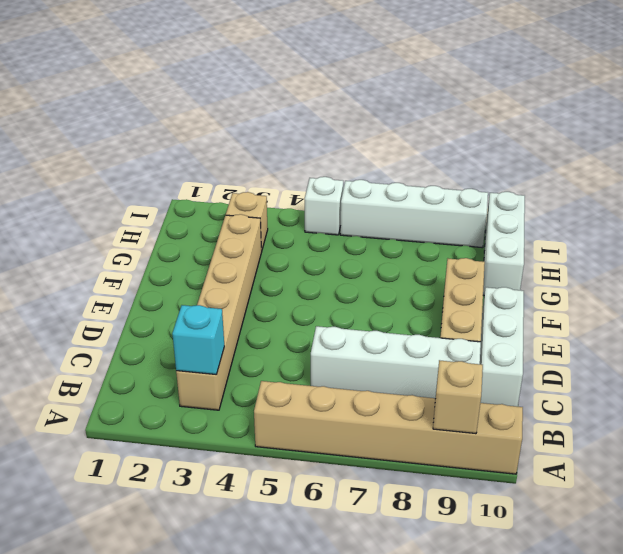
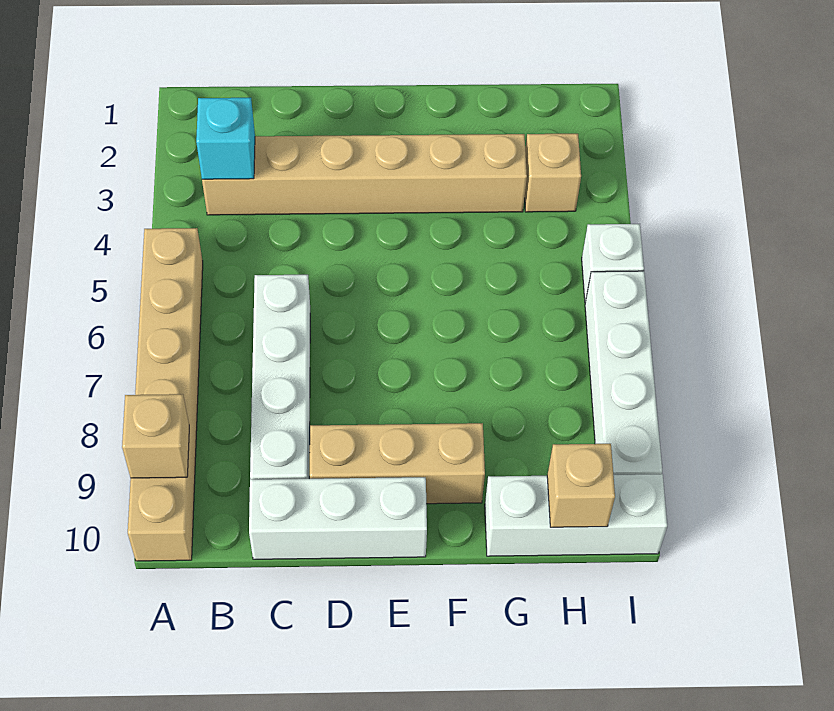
none -> tan 1x1 brick [547,444,615,527]

